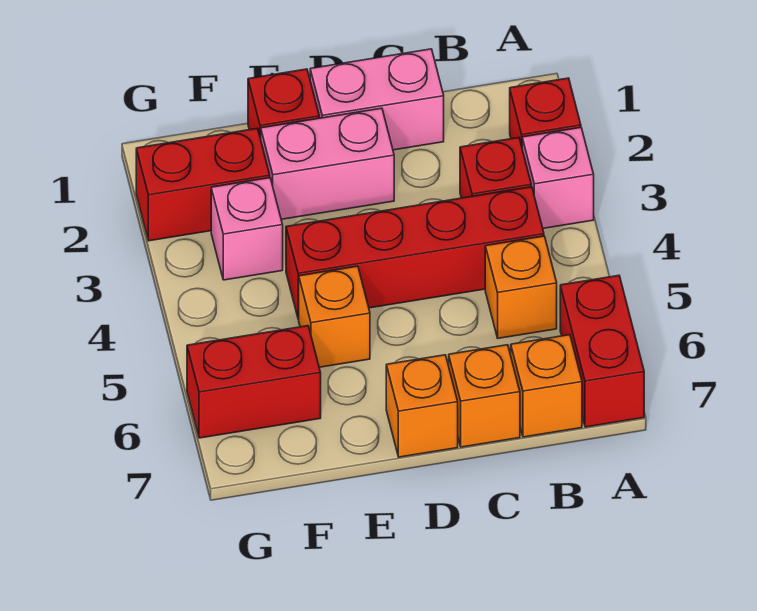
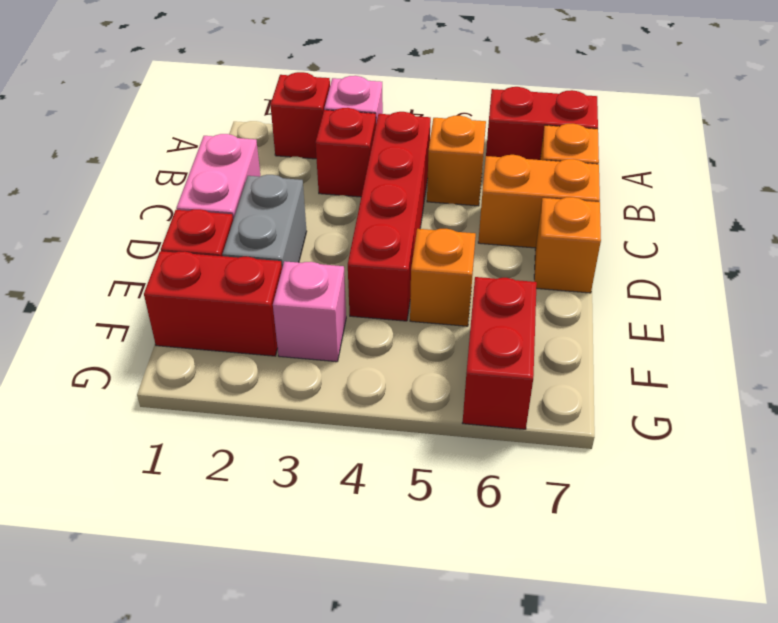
orange 1x1 brick [449,345,520,447] -> orange 1x2 brick [478,155,600,248]
pink 1x2 brick [261,108,394,219] -> grey 1x2 brick [222,175,307,268]
red 1x2 brick [136,128,270,241] -> red 1x2 brick turned to [144,251,282,356]

